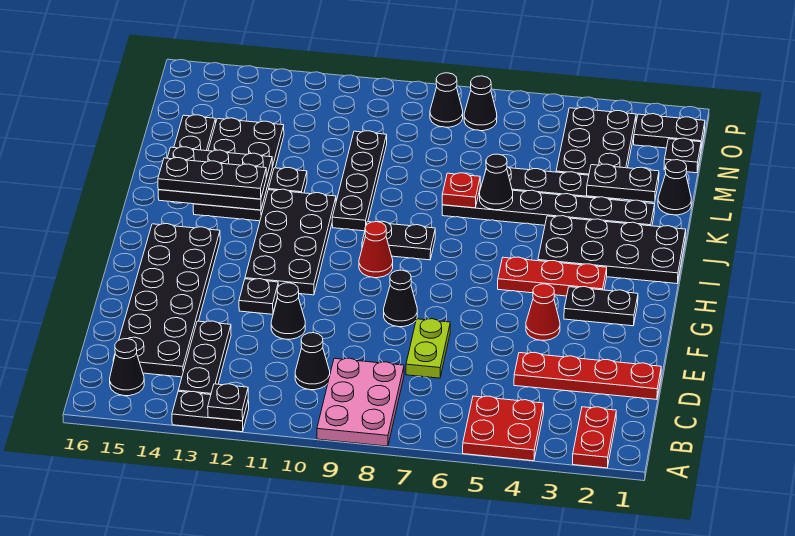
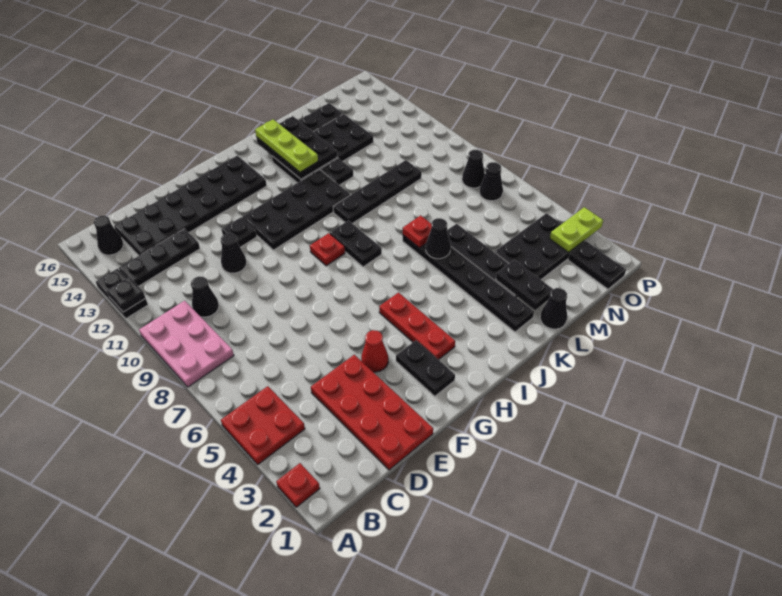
red 1x2 plate [573,407,616,468] -> red 1x1 plate [276,463,320,507]
pink 2x3 plate [317,358,404,446] -> pink 2x3 plate turned to [139,301,234,387]
red 1x4 plate [514,352,661,399] -> red 2x4 plate [311,355,433,470]
lime 1x2 plate [406,319,450,378] -> lime 1x2 plate moved to [550,207,603,252]
black 1x1 cone [384,270,417,327] -> none
red 1x1 cone [359,222,393,278] -> red 1x1 plate [310,233,345,266]
black 2x4 plate [538,216,686,284] -> none
black 1x3 plate [158,158,266,199] -> lime 1x3 plate [255,119,318,172]
black 1x1 plate [664,138,701,173] -> none

